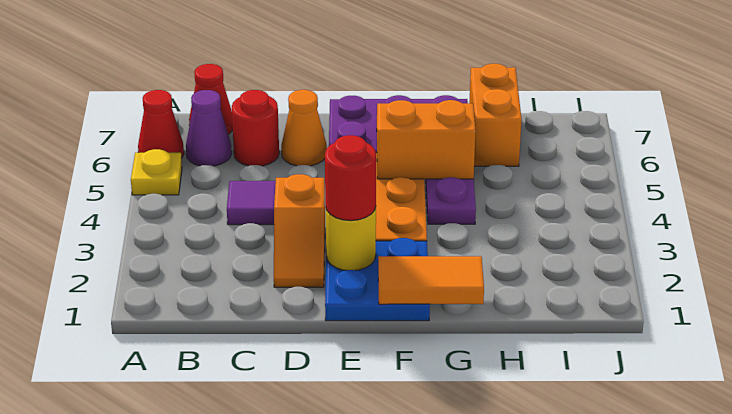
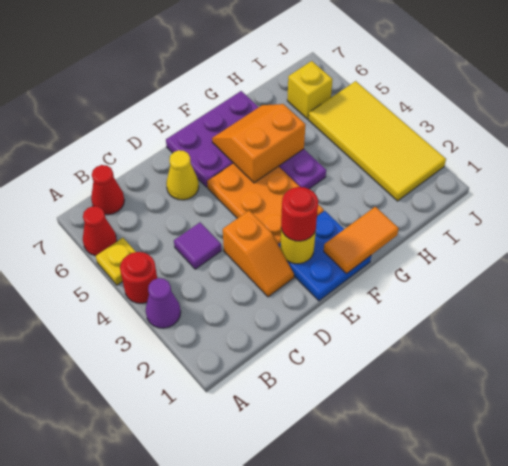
purple 1x1 cone [186,90,232,166] -> purple 1x1 cone moved to [146,278,181,328]
red 1x1 round brick [232,90,279,166] -> red 1x1 round brick moved to [120,252,157,303]
orange 1x1 cone [281,90,327,166] -> yellow 1x1 cone [166,150,199,200]
orange 1x2 brick [469,64,522,166] -> none
none -> yellow 2x4 tile [309,81,446,201]
none -> yellow 1x1 brick [287,61,333,119]

